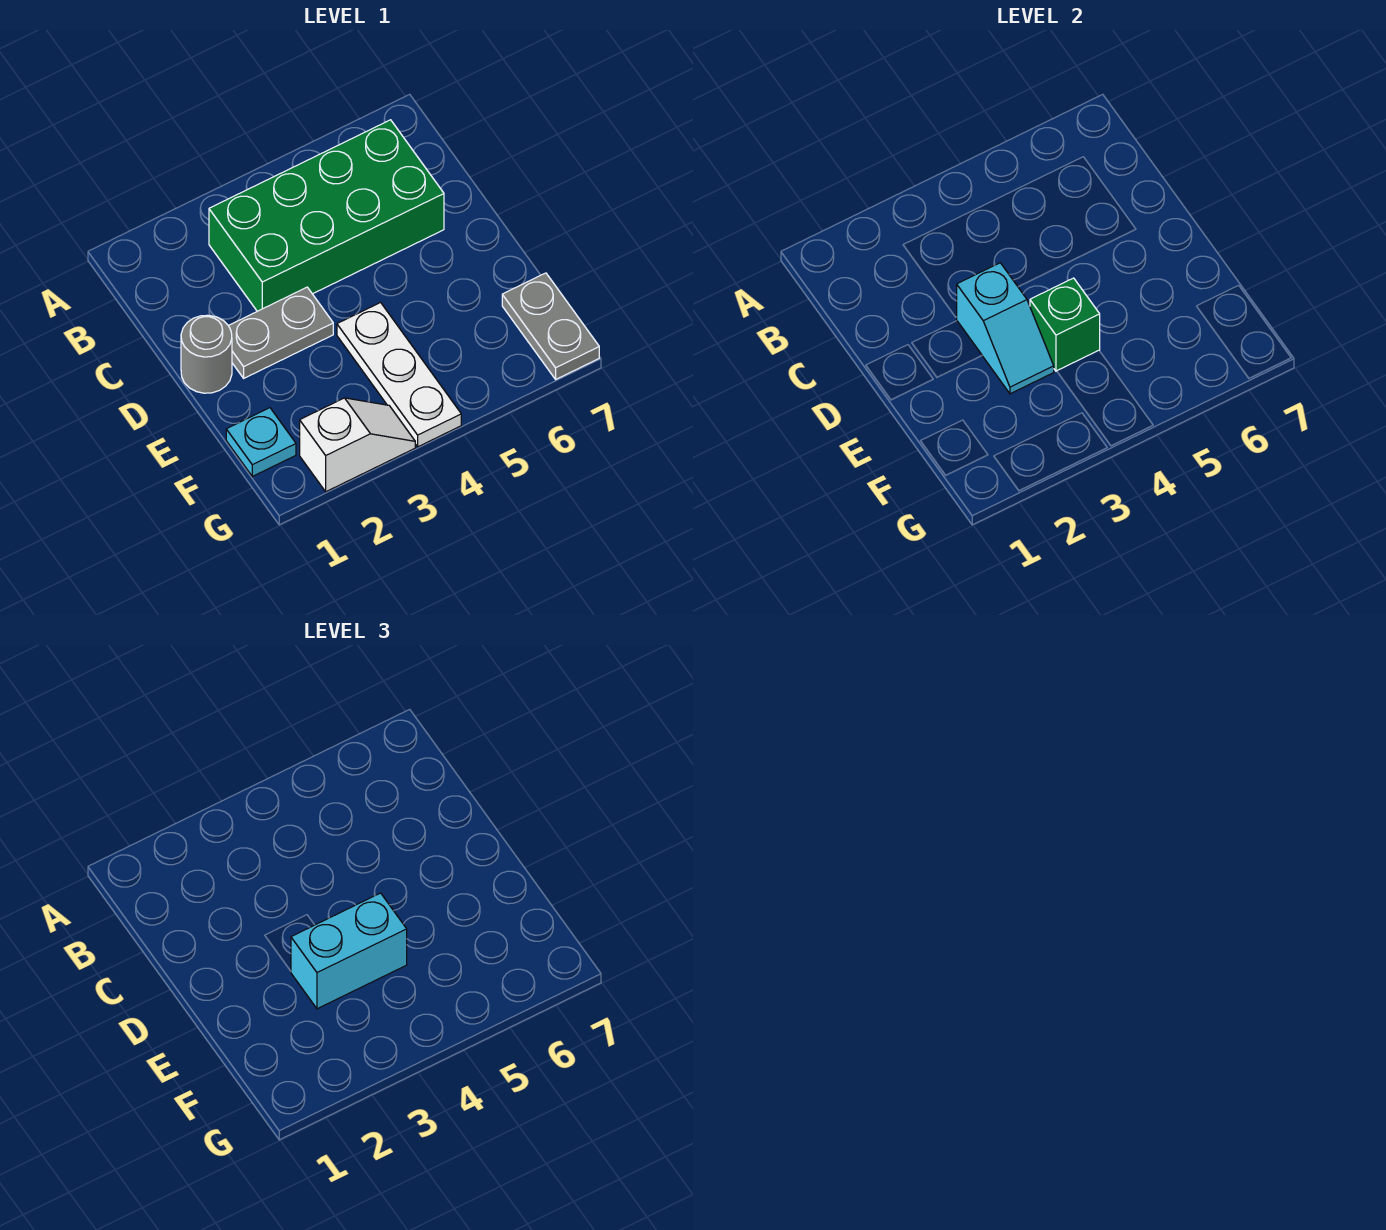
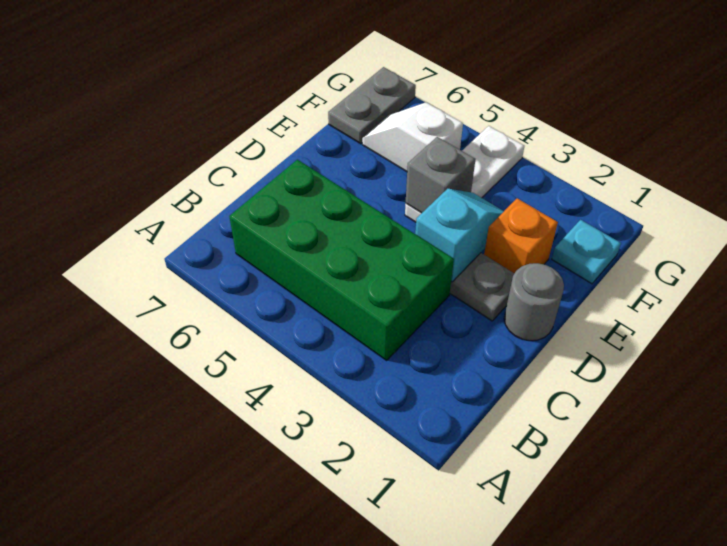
none -> orange 1x1 brick [484,198,558,273]
cyan 1x2 brick [291,893,407,1009] -> none
green 1x1 brick [1030,278,1100,371] -> grey 1x1 brick [406,137,476,213]
white 1x2 slope [300,398,415,492] -> white 1x2 slope moved to [362,102,463,172]

